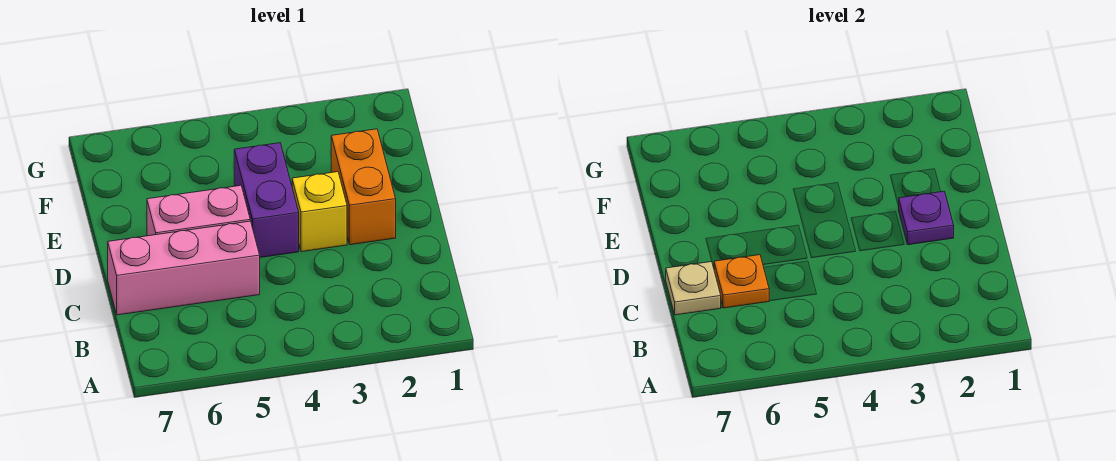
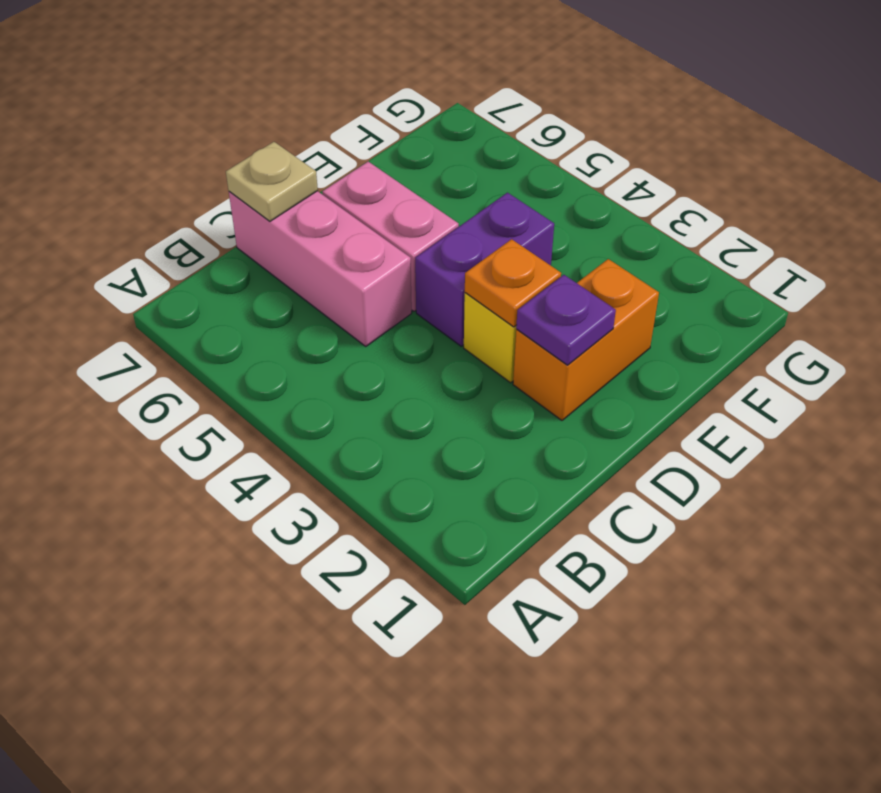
orange 1x1 plate [714,255,769,308] -> orange 1x1 plate moved to [465,239,561,327]

